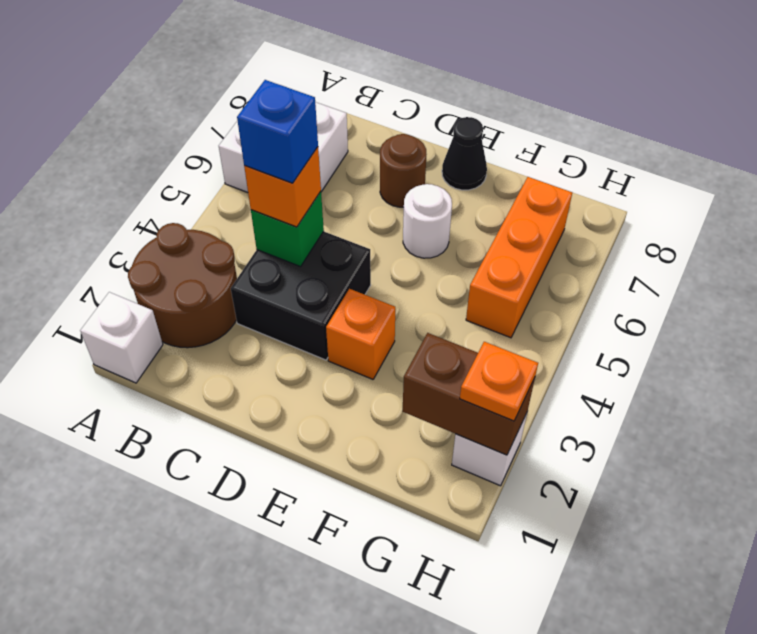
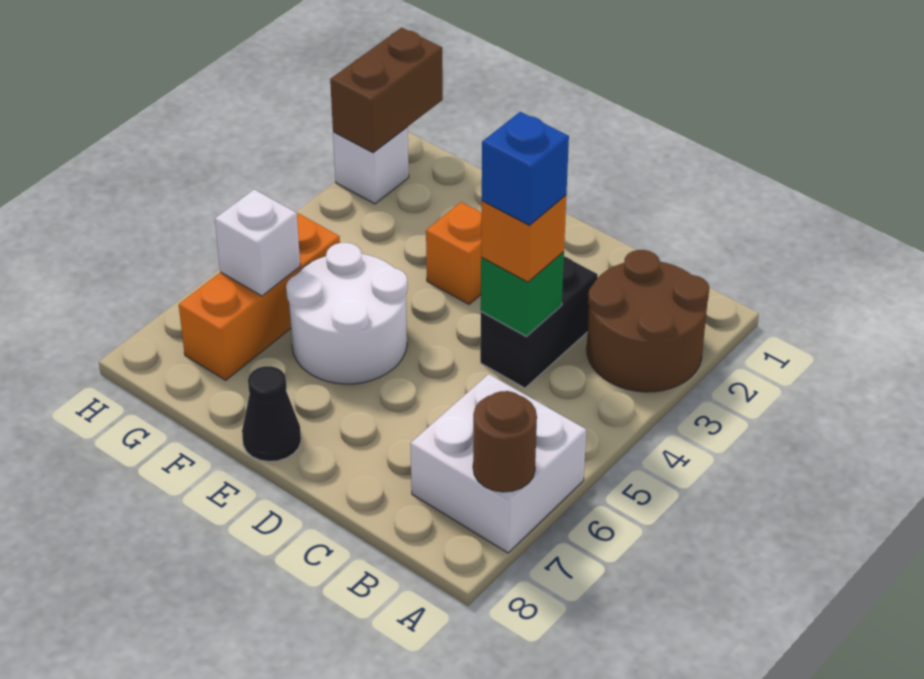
white 1x1 brick [80,292,163,383] -> white 1x1 brick moved to [215,189,300,296]
black 2x2 brick [231,231,371,360] -> black 1x2 brick [480,257,598,388]
brown 1x1 round brick [380,134,426,207] -> brown 1x1 round brick moved to [473,391,537,492]
white 1x1 round brick [403,184,452,258] -> white 2x2 round brick [286,243,408,384]
brown 1x2 brick [402,333,535,455] -> brown 1x2 brick turned to [330,28,443,153]
orange 1x1 plate [460,342,538,421] -> none

